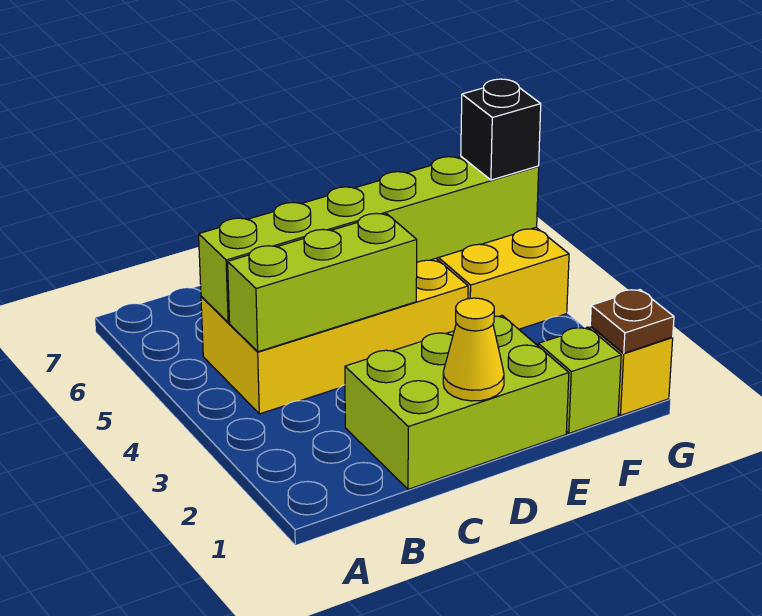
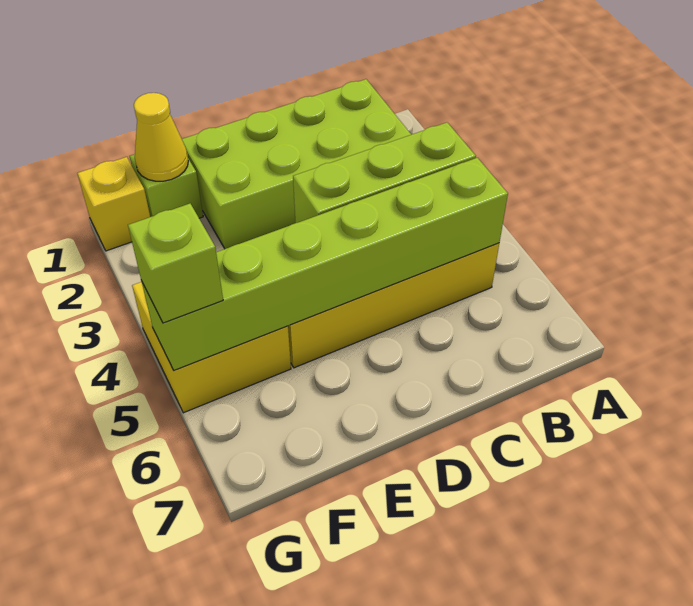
lime 2x3 brick [345,315,569,489] -> lime 2x4 brick [182,79,411,249]
yellow 1x1 cone [443,298,504,401] -> yellow 1x1 cone moved to [134,93,188,181]
brown 1x1 plate [590,290,674,353] -> none
black 1x1 brick [461,79,541,180] -> lime 1x1 brick [128,204,223,323]

